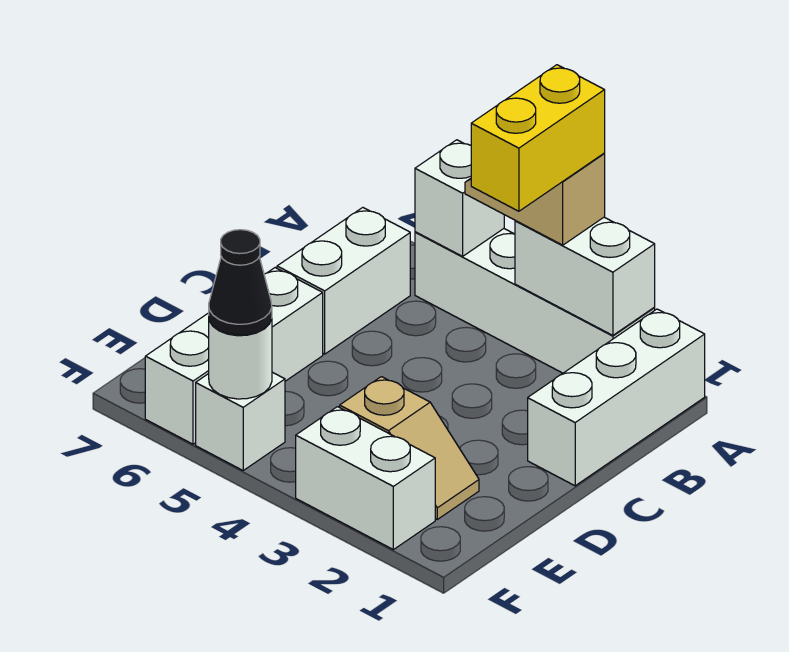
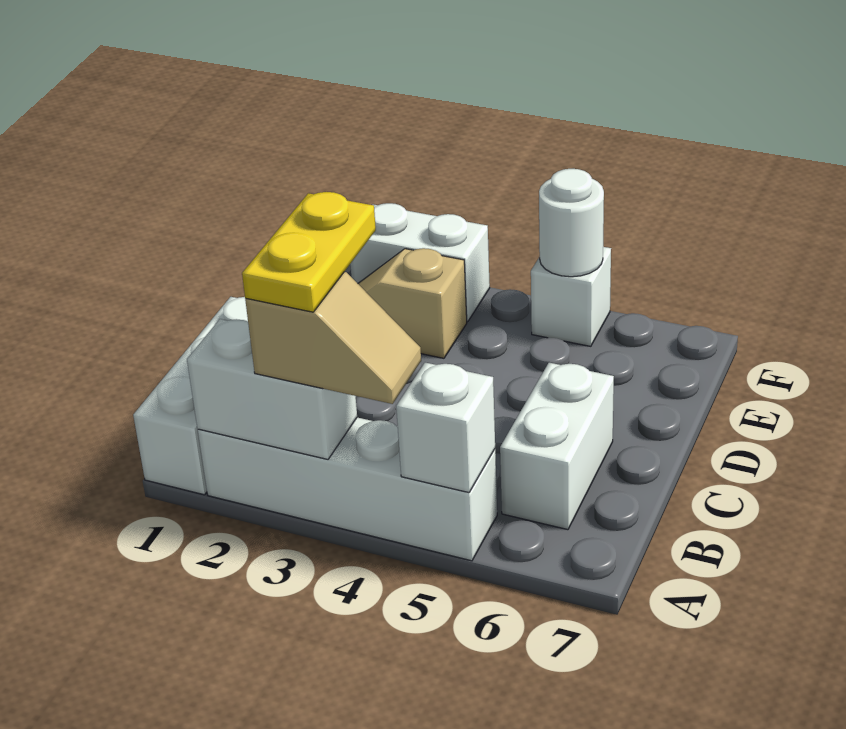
yellow 1x2 brick [471,65,605,211] -> yellow 1x2 plate [242,192,376,312]
white 1x3 brick [145,268,323,444] -> none
black 1x1 cone [209,230,272,335] -> none

